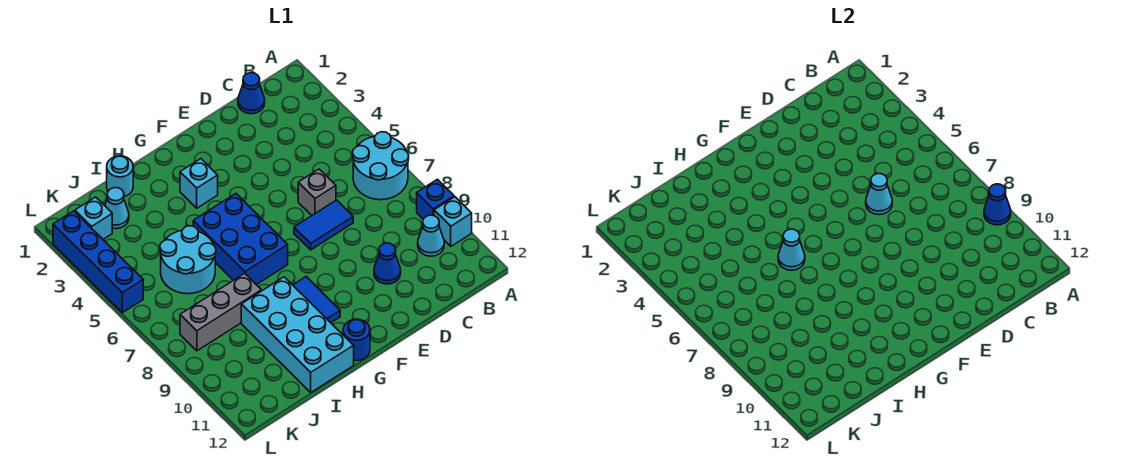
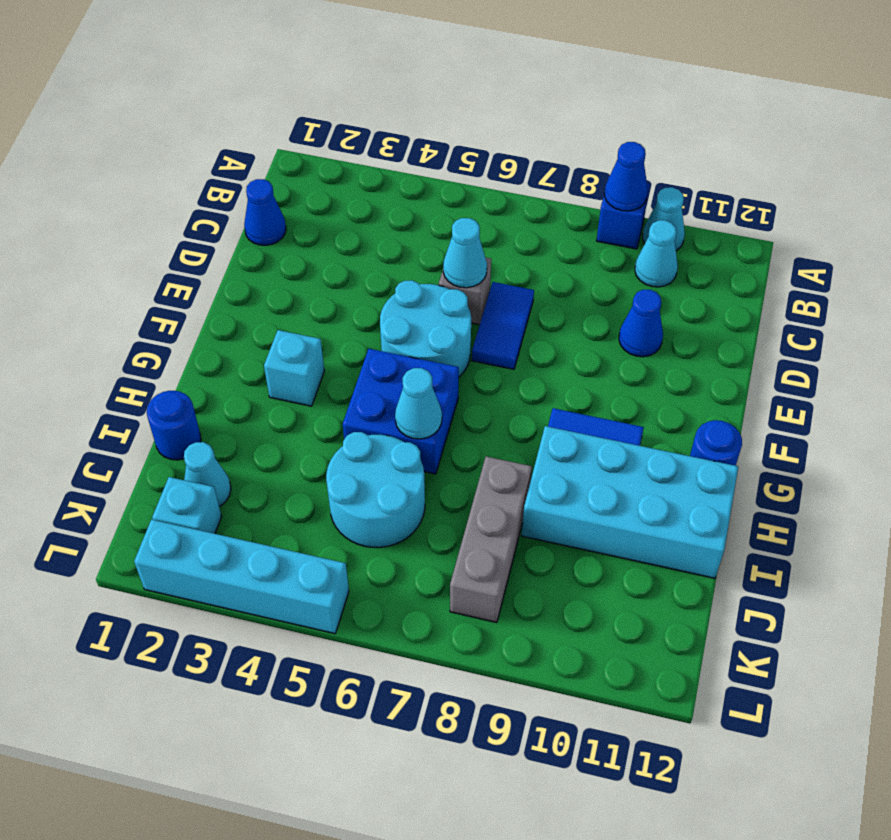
cyan 2x2 round brick [353,132,409,200] -> cyan 2x2 round brick moved to [380,280,471,377]
cyan 1x1 brick [434,197,472,246] -> cyan 1x1 cone [643,187,685,251]
blue 2x3 brick [193,194,288,285] -> blue 2x2 brick [343,349,459,474]
cyan 1x1 round brick [107,156,133,197] -> blue 1x1 round brick [147,391,201,460]
blue 1x4 brick [53,211,143,313] -> cyan 1x4 brick [134,520,349,634]

